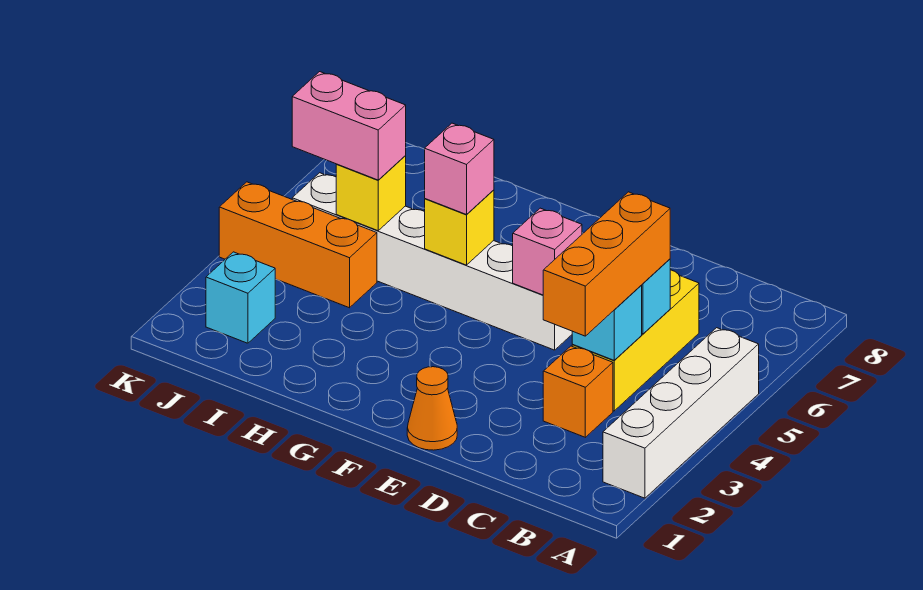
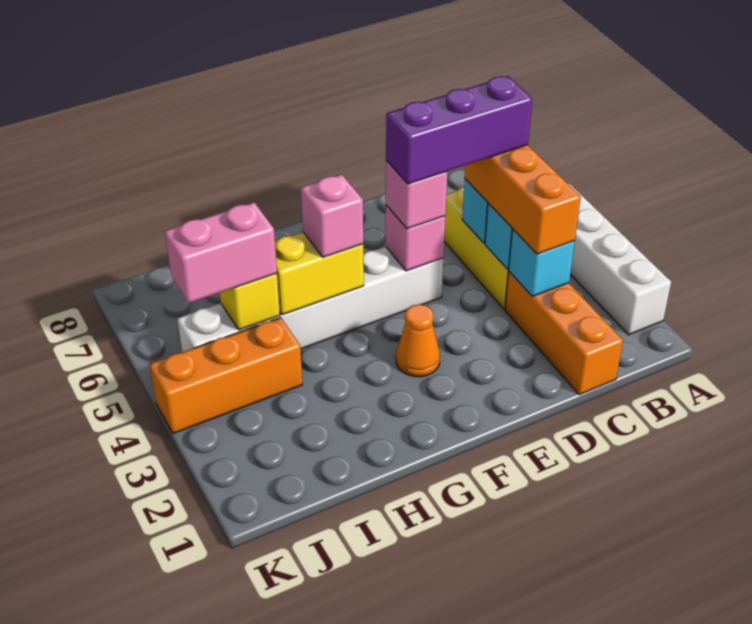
orange 1x1 brick [543,346,613,437] -> orange 1x3 brick [505,272,623,395]
none -> purple 1x3 brick [386,76,532,184]
orange 1x1 cone [407,367,457,450] -> orange 1x1 cone moved to [396,304,440,377]
none -> pink 1x1 brick [386,161,447,229]
yellow 1x1 brick [425,190,494,265] -> yellow 1x2 brick [275,232,364,315]
cyan 1x1 brick [206,252,275,343] -> cyan 1x1 brick moved to [509,229,575,296]

